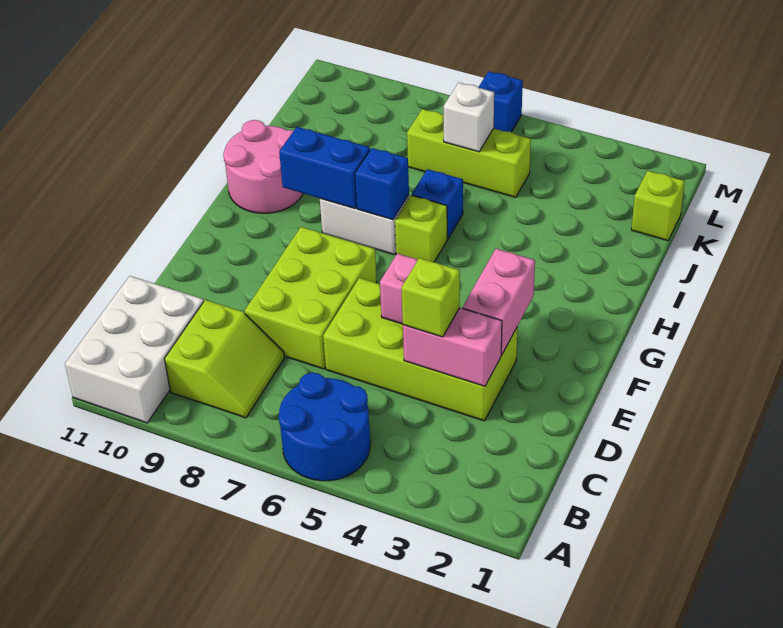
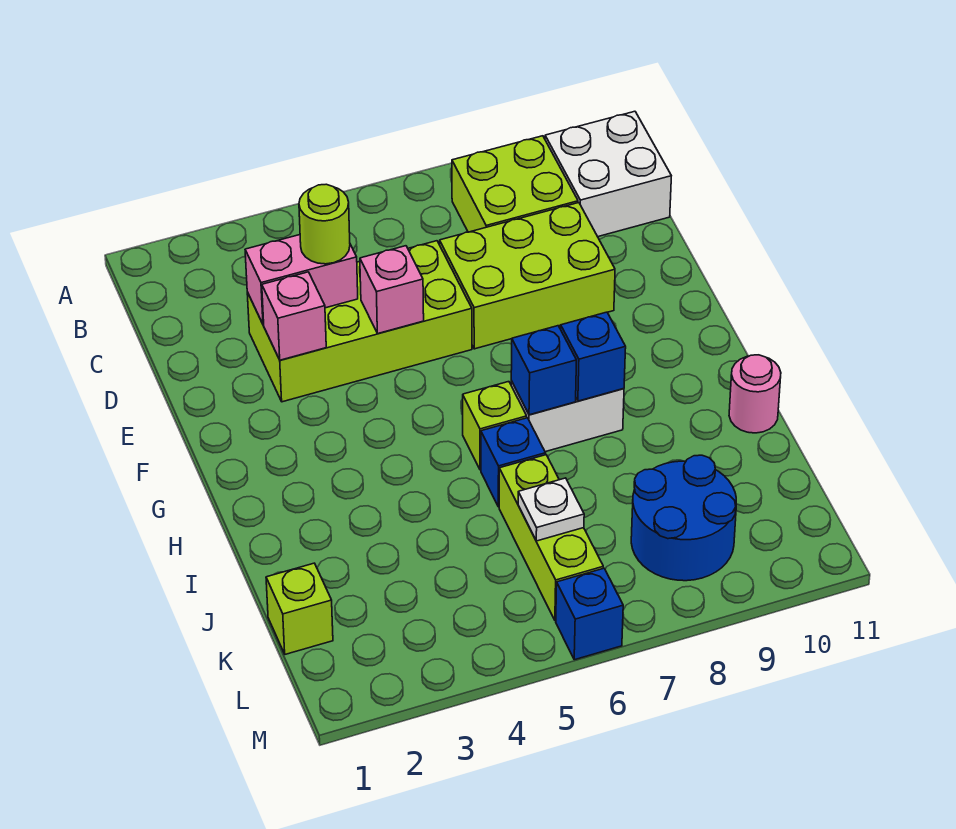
blue 2x2 round brick [279,373,370,481] -> blue 2x2 round brick moved to [631,455,736,581]
white 2x3 brick [65,276,204,423] -> white 2x2 brick [545,111,671,237]
lime 2x2 slope [165,300,284,418] -> lime 2x2 brick [452,136,578,232]
lime 1x1 brick [401,258,460,337] -> lime 1x1 round brick [299,184,350,264]
lime 2x3 brick [245,227,377,369] -> lime 2x3 brick turned to [440,203,615,349]
pink 1x2 brick [463,249,535,355] -> pink 1x1 brick [262,272,326,360]
blue 1x2 brick [279,127,370,209] -> blue 1x1 brick [561,312,626,401]
pink 2x2 round brick [223,120,303,213] -> pink 1x1 round brick [729,355,781,433]
lime 1x3 brick [407,109,531,197] -> lime 1x3 brick turned to [499,455,603,621]
white 1x1 brick [444,83,494,152] -> white 1x1 plate [518,478,584,541]

